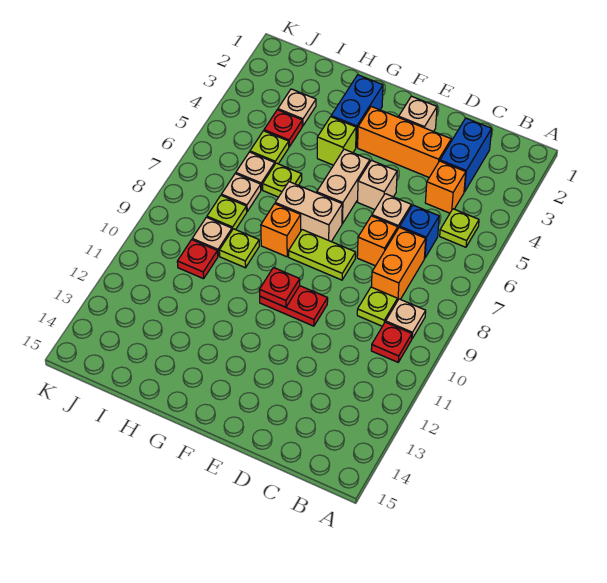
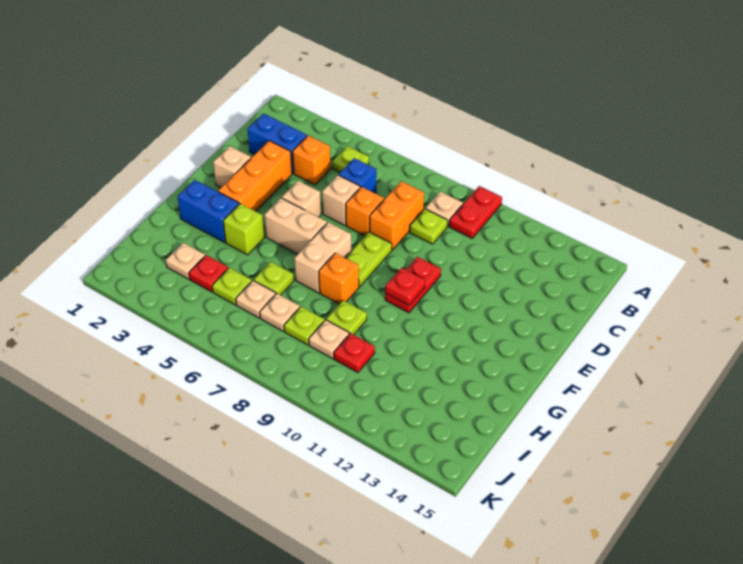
red 1x1 plate [371,322,412,362] -> red 1x2 plate [449,186,502,238]
orange 1x2 brick [372,227,426,301] -> orange 1x2 brick turned to [370,181,424,250]

